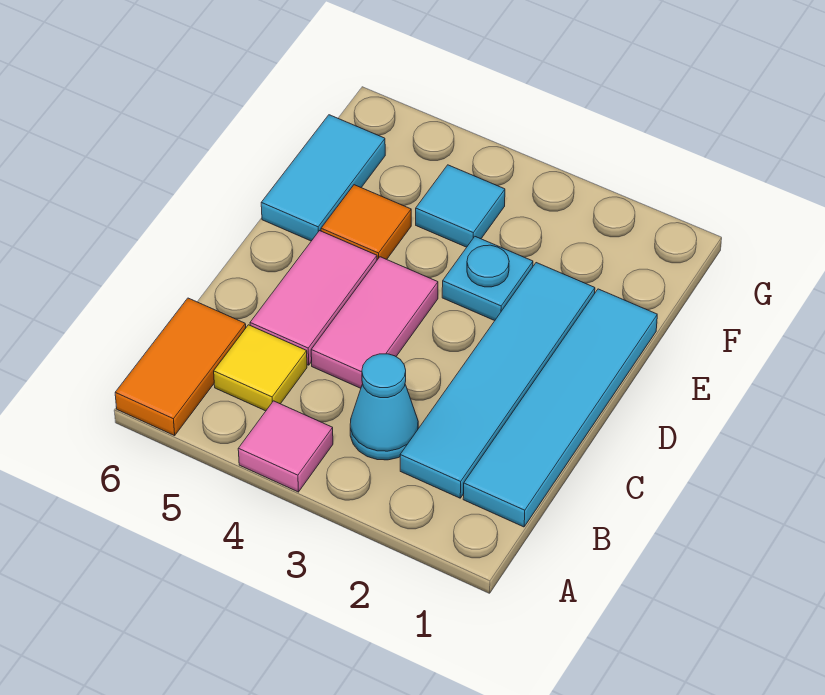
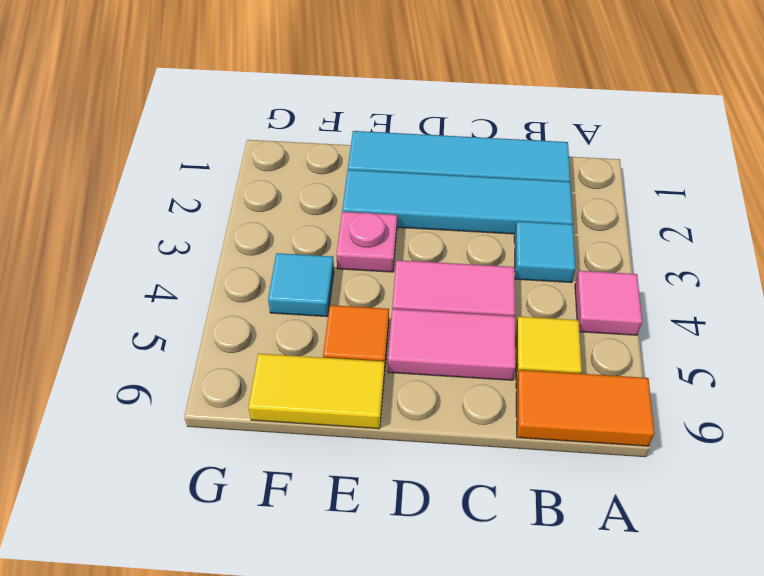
cyan 1x1 cone [350,354,418,460] -> cyan 1x1 tile [514,221,576,283]
cyan 1x1 plate [442,237,533,321] -> pink 1x1 plate [336,212,397,272]
cyan 1x2 tile [261,115,385,241] -> yellow 1x2 tile [248,354,385,429]

